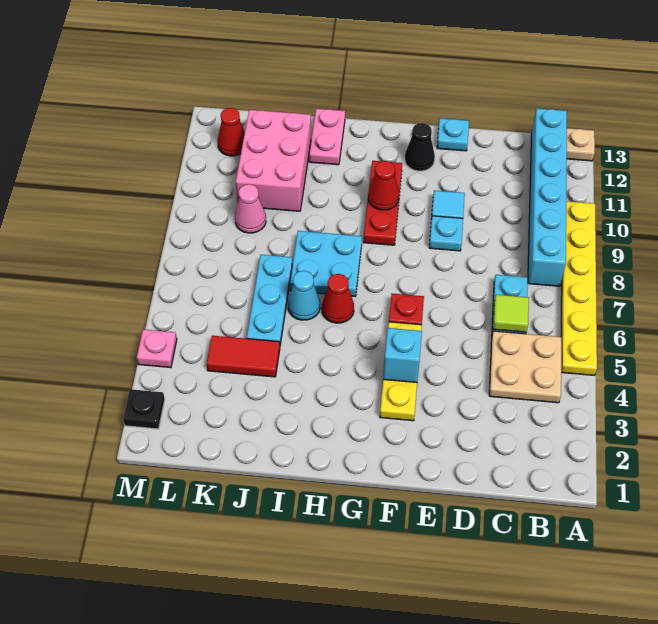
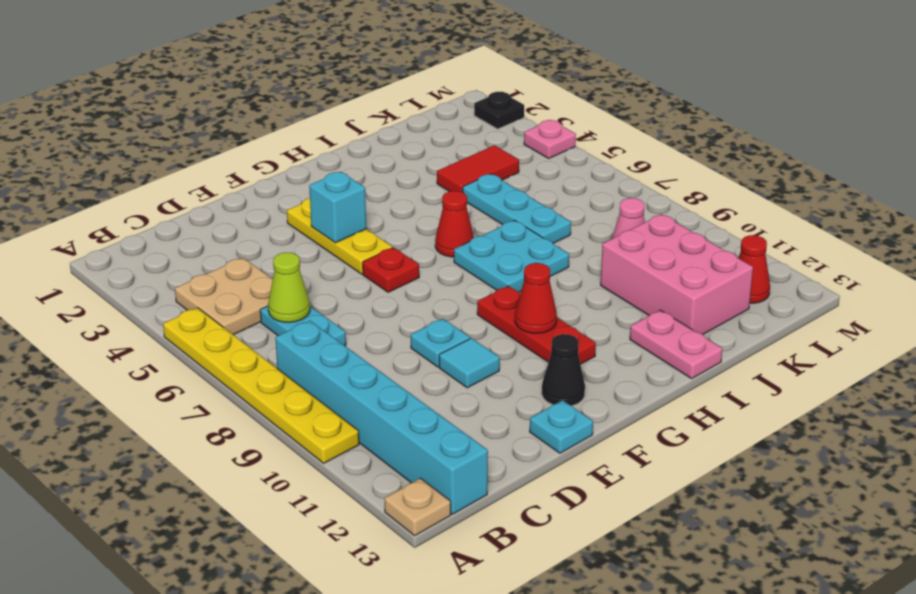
lime 1x1 tile [493,295,529,332] -> lime 1x1 cone [268,252,310,322]
cyan 1x1 cone [288,271,320,320] -> none

